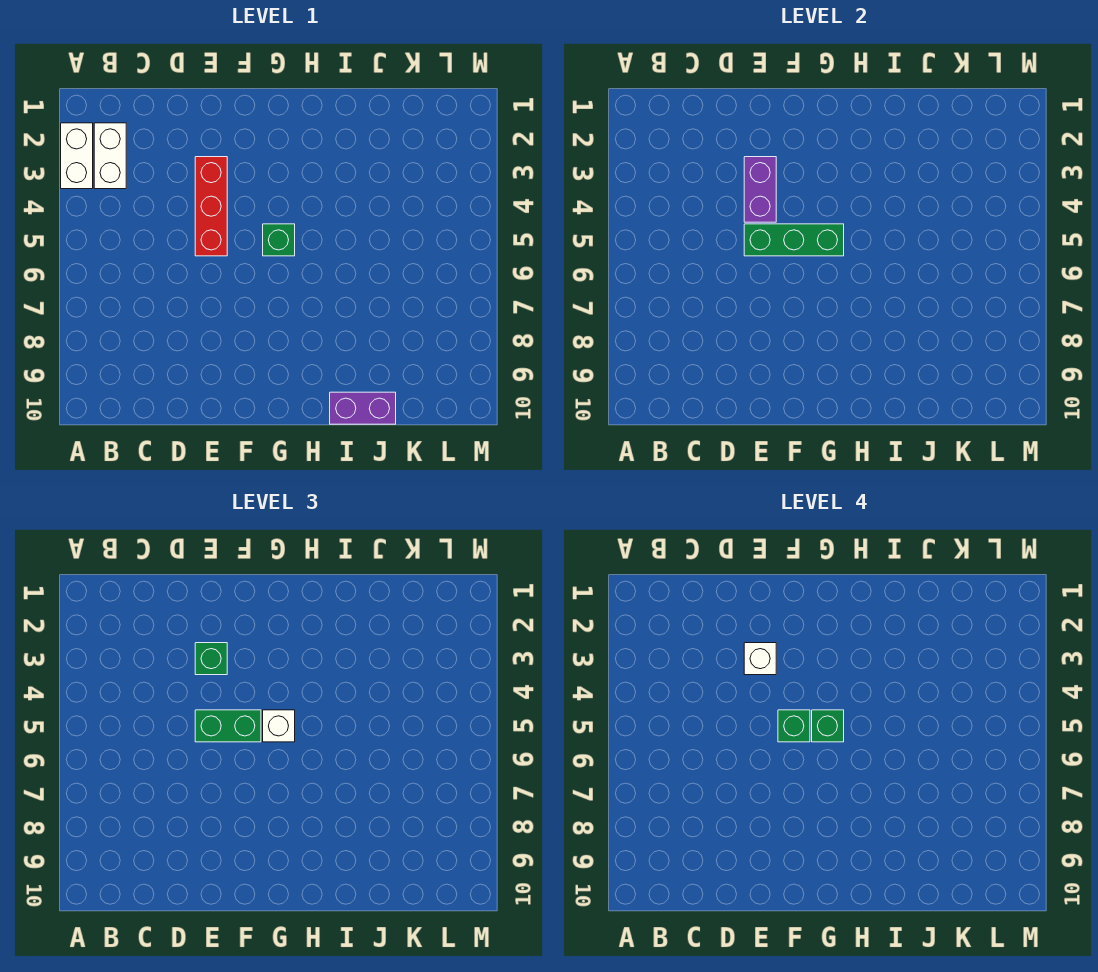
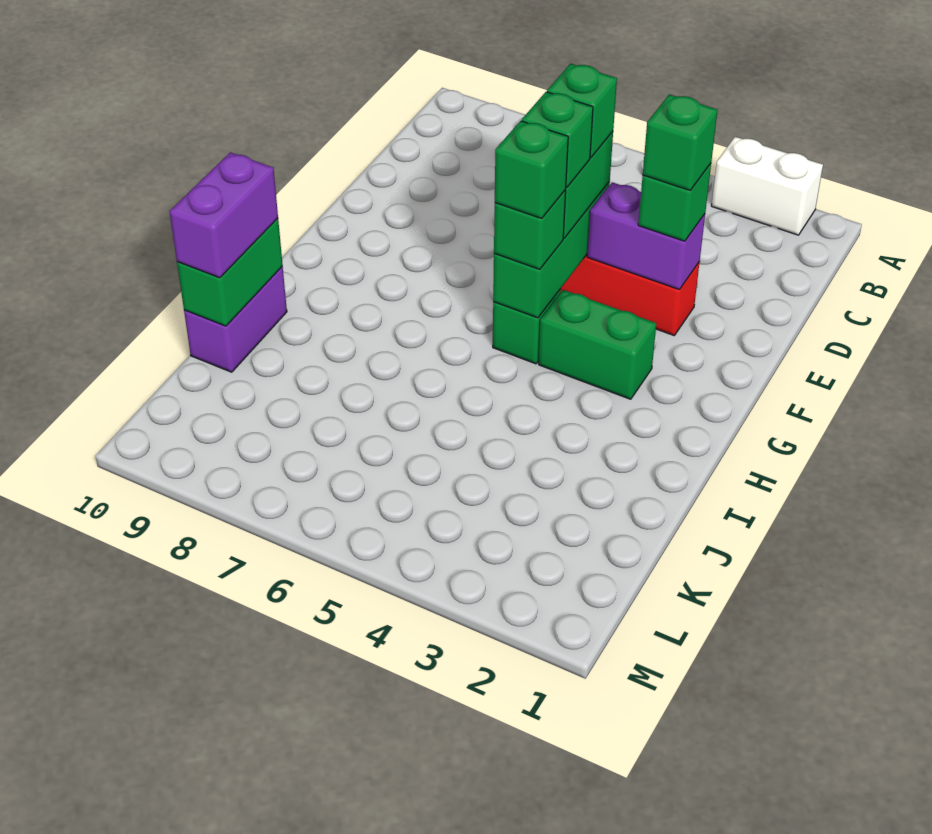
white 1x2 brick [94,123,126,189] -> none
white 1x1 brick [744,643,776,675] -> green 1x1 brick [643,94,717,190]
none -> green 1x1 brick [547,64,617,158]
none -> green 1x2 brick [539,290,656,399]
white 1x1 brick [263,710,295,742] -> green 1x1 brick [494,190,566,269]
none -> green 1x2 brick [177,218,283,326]
none -> purple 1x2 brick [169,152,278,278]

